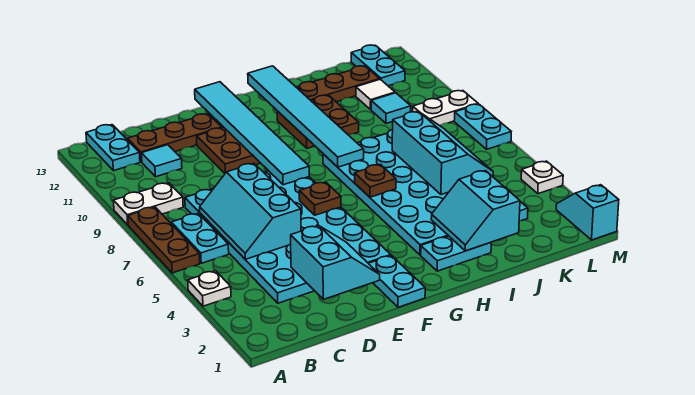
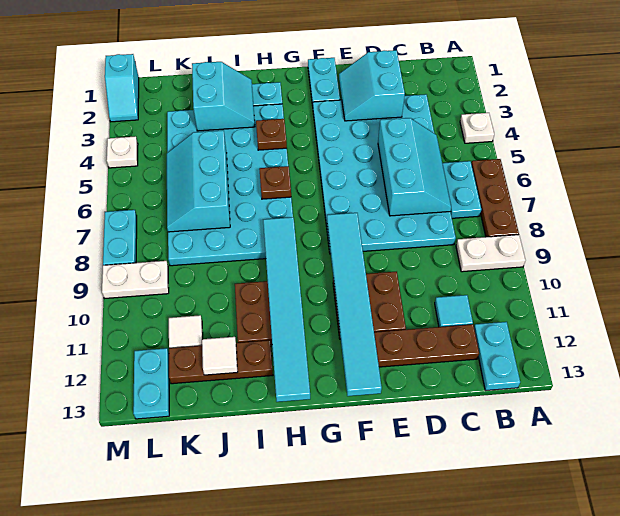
brown 1x1 plate [299,182,341,215] -> brown 1x1 plate moved to [256,119,287,150]
none -> white 1x1 tile [202,337,238,375]
cyan 1x1 tile [371,93,411,123] -> none

